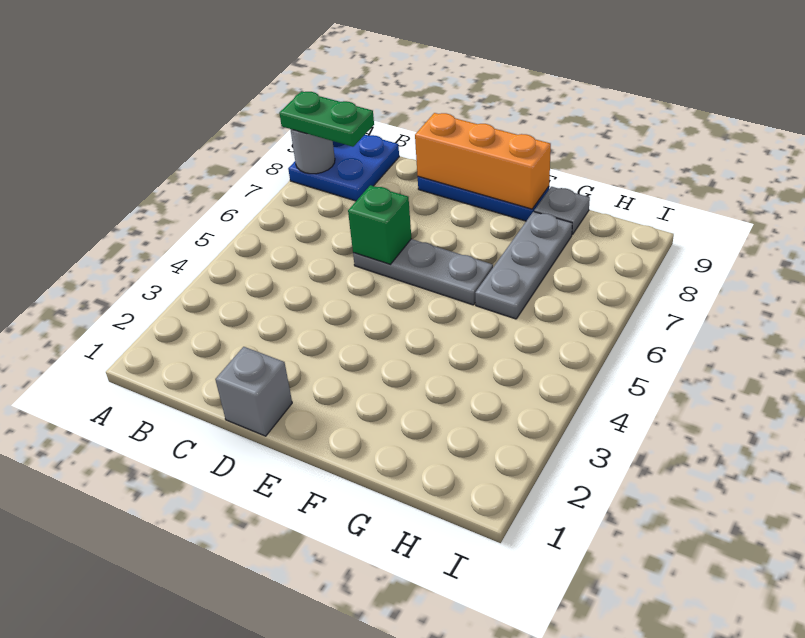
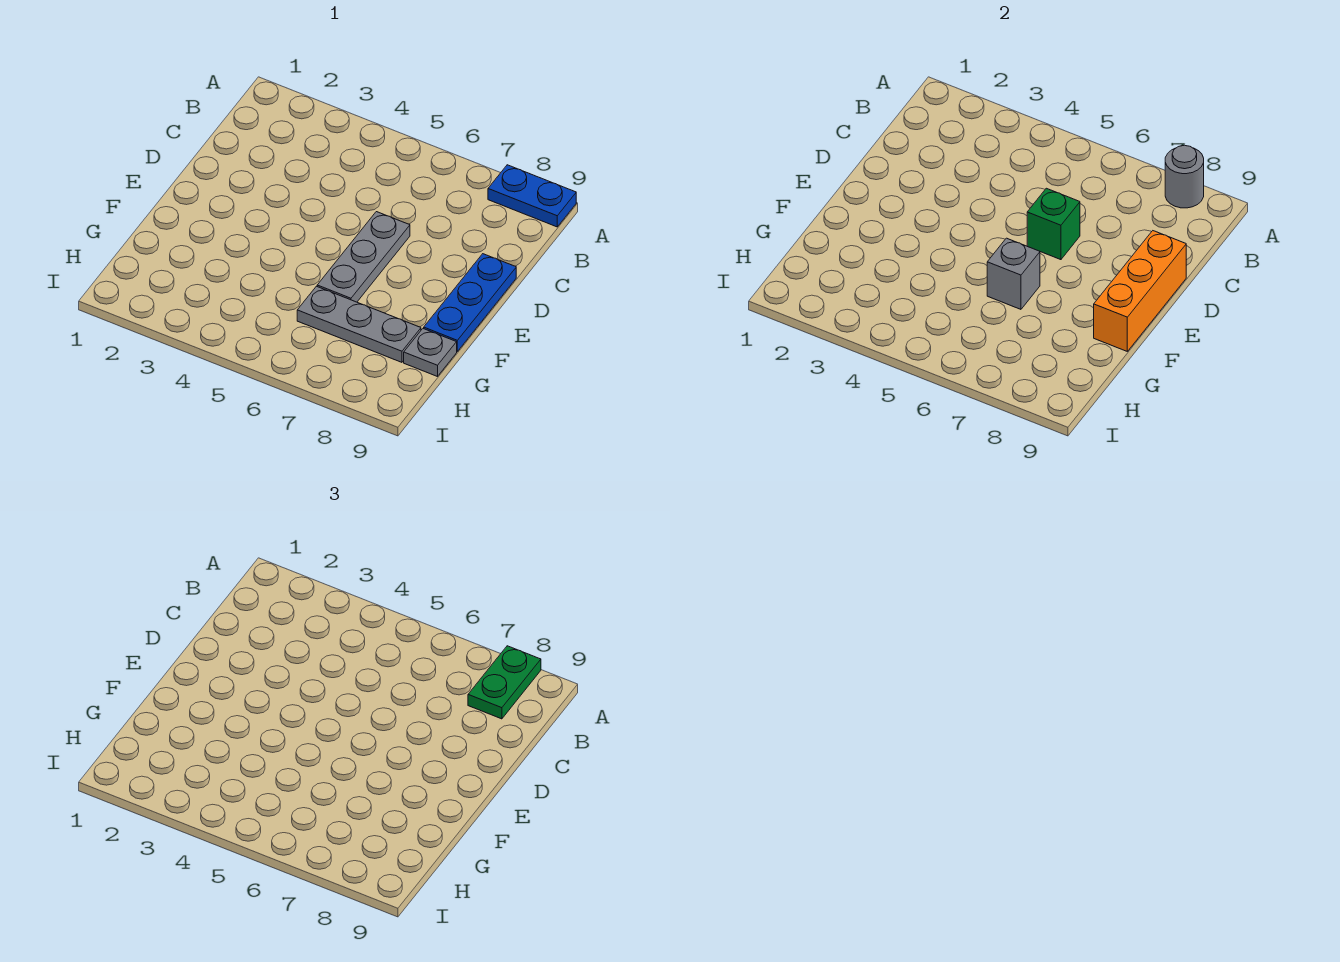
blue 2x2 plate [288,135,399,201] -> blue 1x2 plate [488,165,576,227]
grey 1x1 brick [215,347,292,436] -> grey 1x1 brick moved to [987,238,1040,309]

